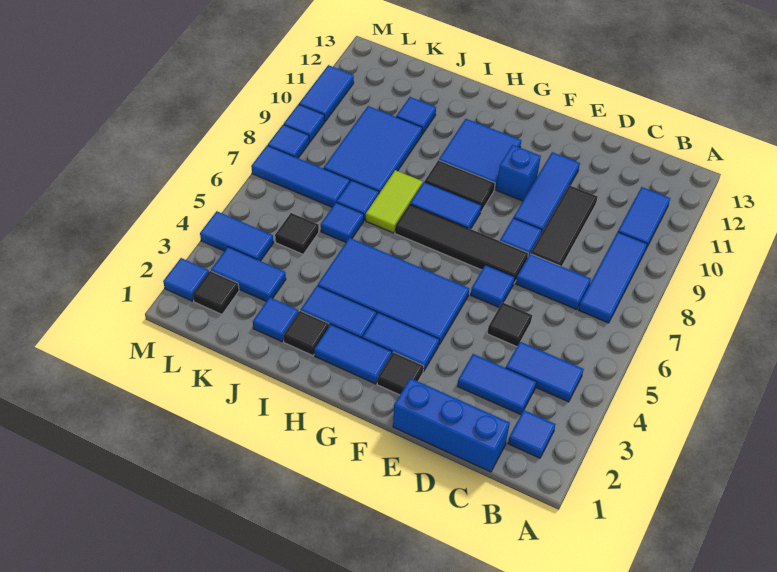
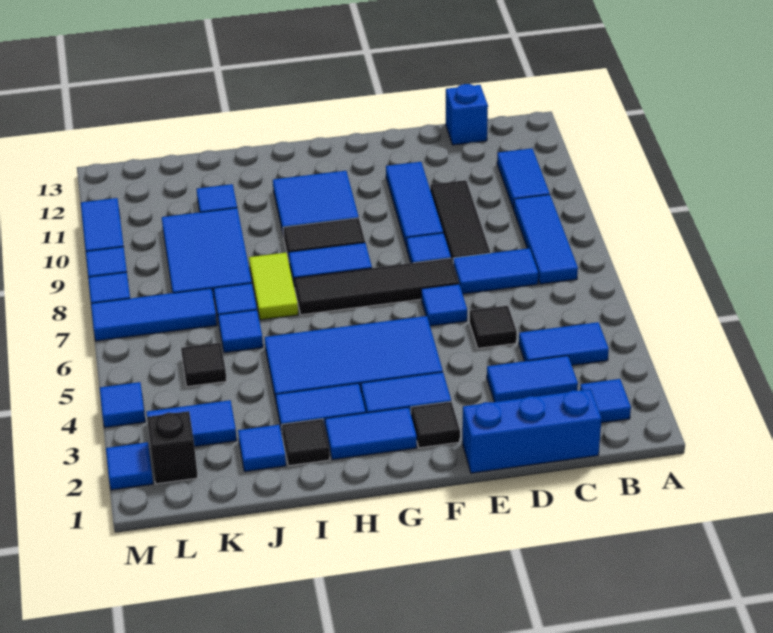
blue 1x1 brick [496,145,541,201] -> blue 1x1 brick moved to [446,84,488,145]
black 1x1 tile [193,271,239,314] -> black 1x1 brick [147,411,198,484]
blue 1x2 tile [200,211,273,261] -> blue 1x1 tile [100,382,146,428]

